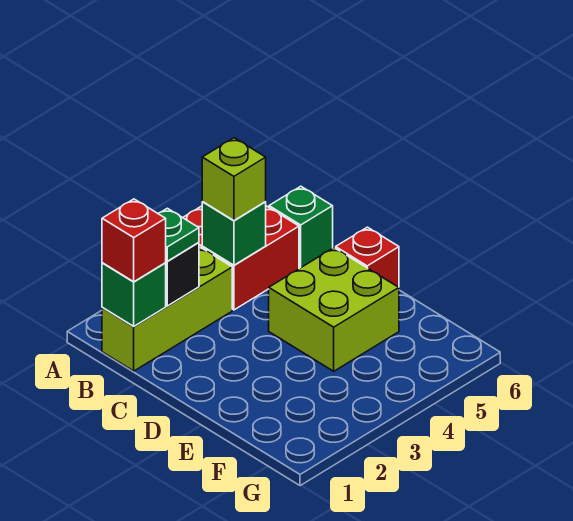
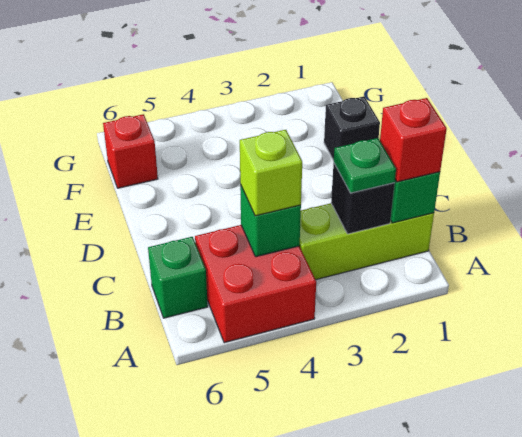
lime 2x2 brick [269,248,399,371] -> none
red 1x1 brick [336,227,399,287] -> red 1x1 brick moved to [103,114,158,188]
none -> black 1x1 brick [324,96,380,160]

